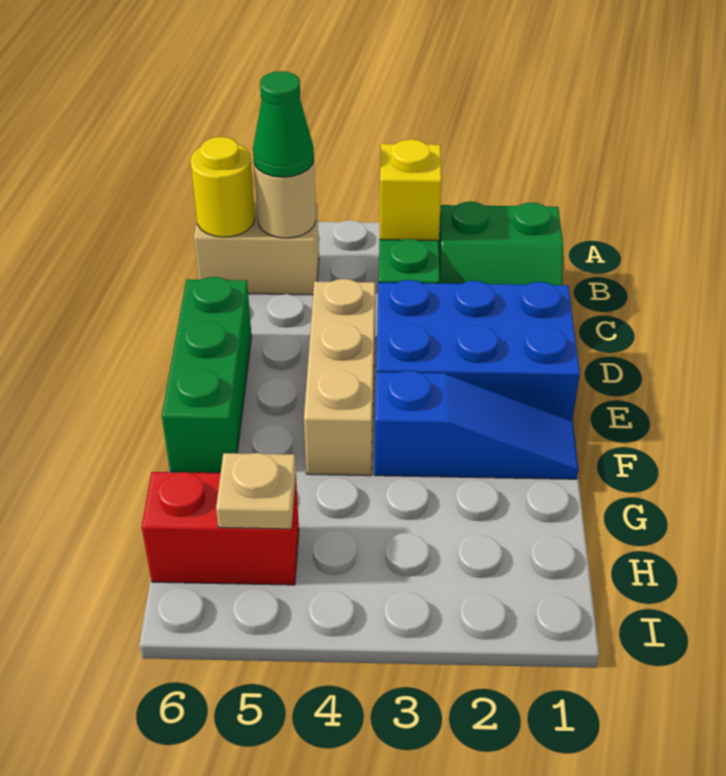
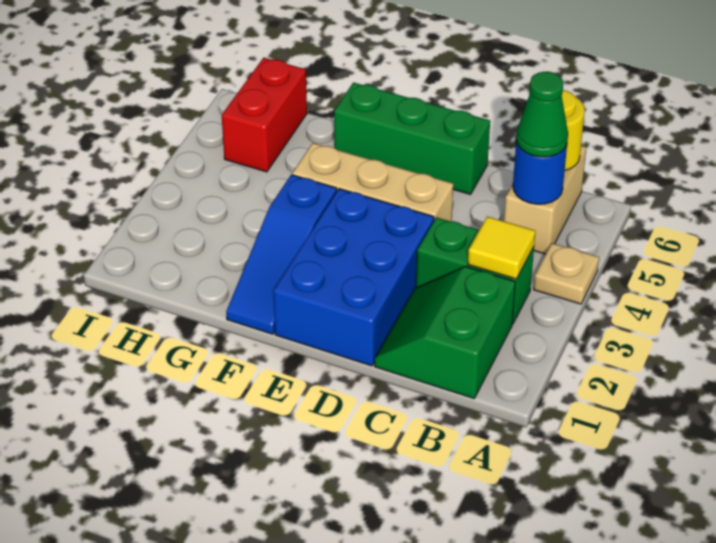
yellow 1x1 brick [379,139,442,240] -> yellow 1x1 tile [468,217,535,279]
tan 1x1 round brick [254,162,316,238] -> blue 1x1 round brick [513,140,567,204]
tan 1x1 plate [216,453,296,529] -> tan 1x1 plate moved to [534,243,599,304]

